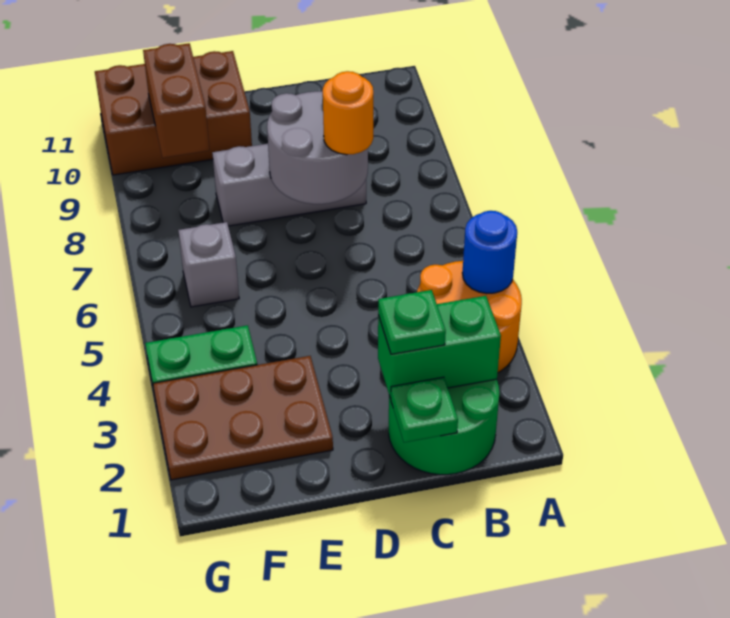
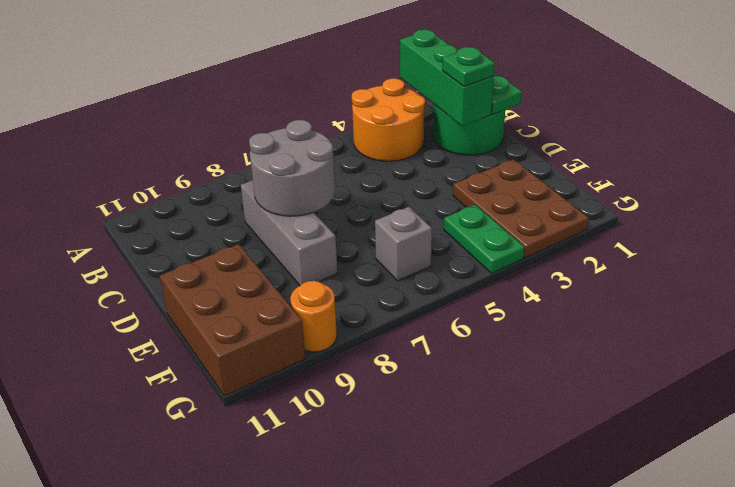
blue 1x1 round brick [462,211,517,293] -> none
green 1x2 brick [378,296,501,398] -> green 1x3 brick [400,30,494,126]
orange 1x1 round brick [323,71,373,155] -> orange 1x1 round brick moved to [291,281,337,352]
brown 1x2 brick [143,43,209,158] -> none

